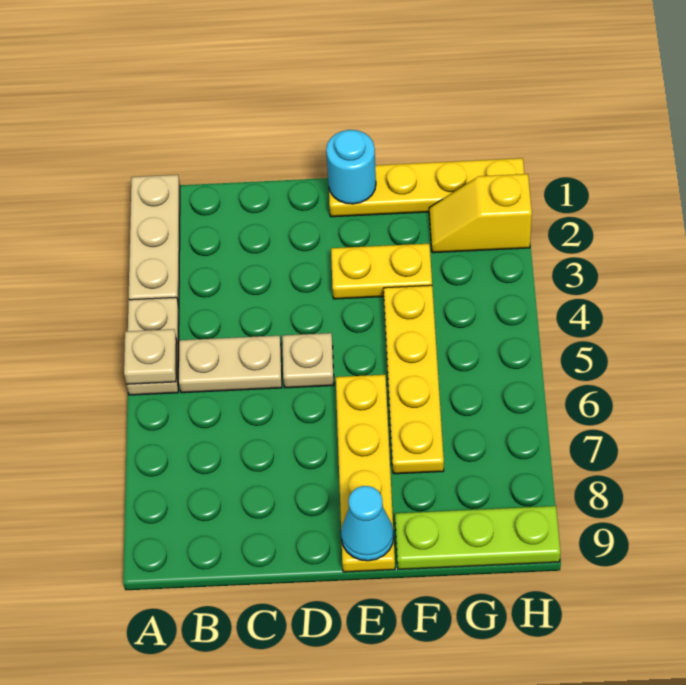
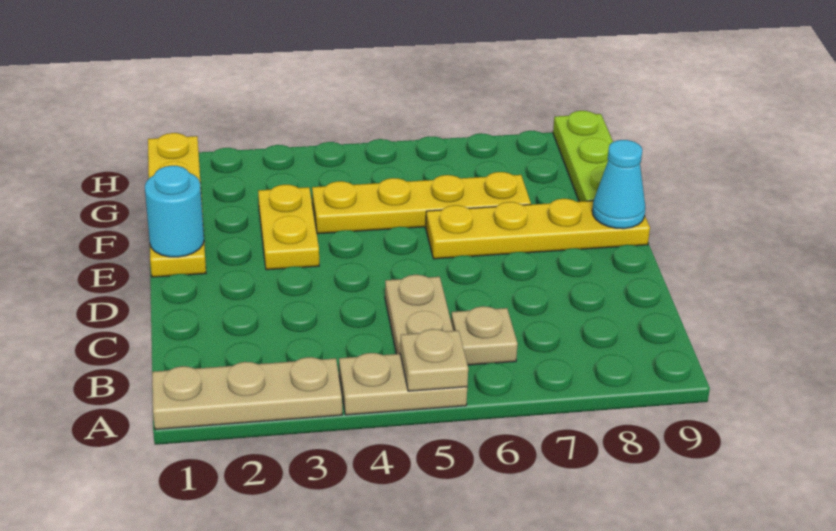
tan 1x1 plate [282,333,334,388] -> tan 1x1 plate moved to [451,306,518,365]
yellow 1x2 slope [429,174,532,253] -> none

